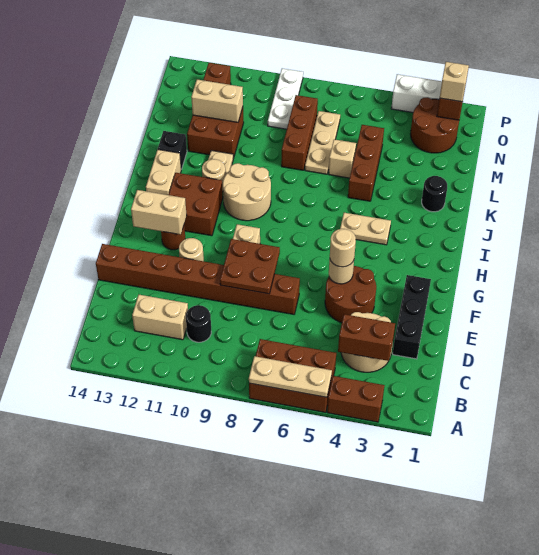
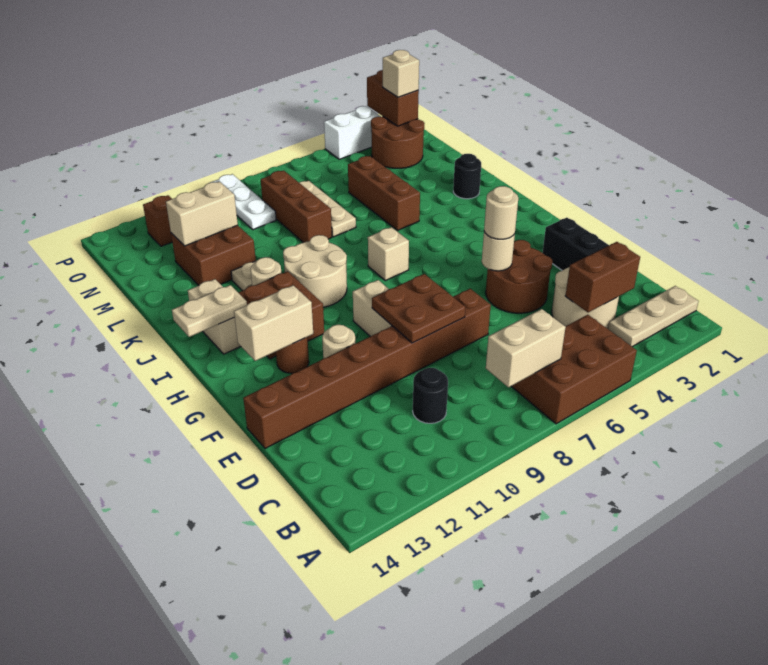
brown 1x2 brick [327,376,384,422] -> none
tan 1x3 plate [249,356,332,397] -> tan 1x3 plate moved to [608,286,699,347]
tan 1x2 brick [132,294,188,340] -> tan 1x2 brick moved to [486,309,566,387]
tan 1x2 plate [340,213,391,245] -> tan 1x2 plate moved to [172,285,247,337]
black 1x1 brick [158,131,187,169] -> none
tan 1x1 brick [329,139,356,178] -> tan 1x1 brick moved to [368,227,409,281]

